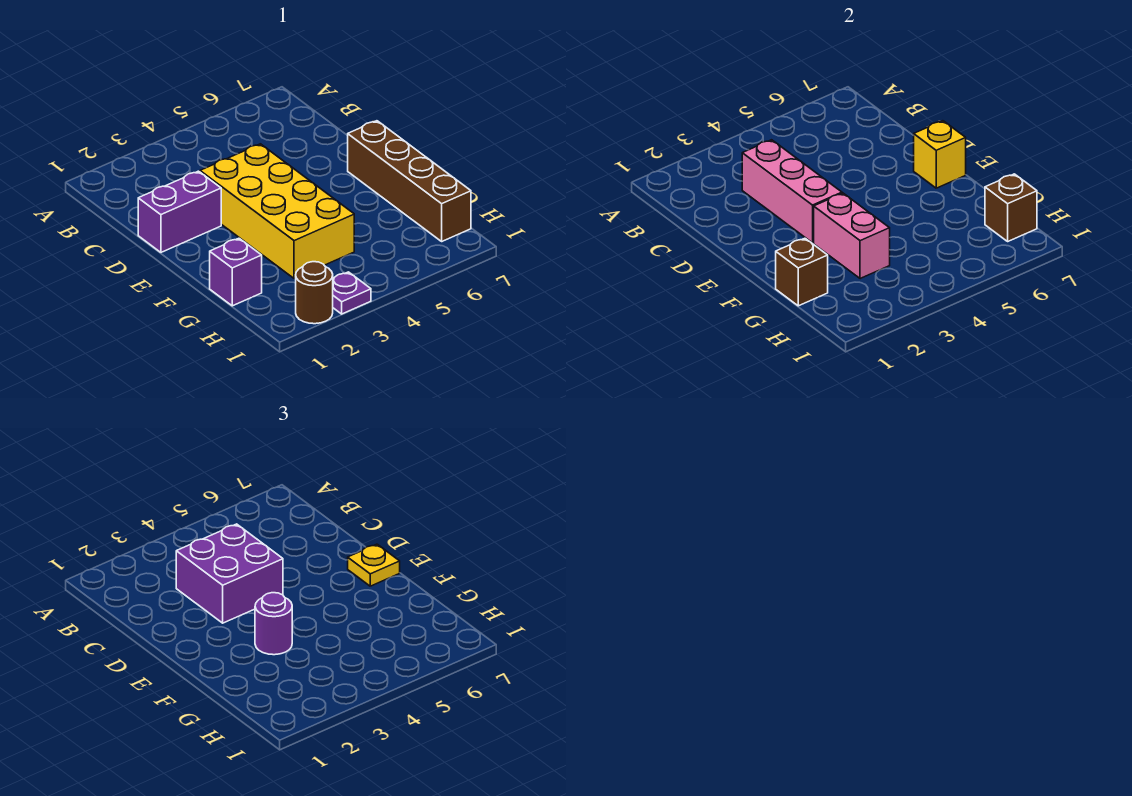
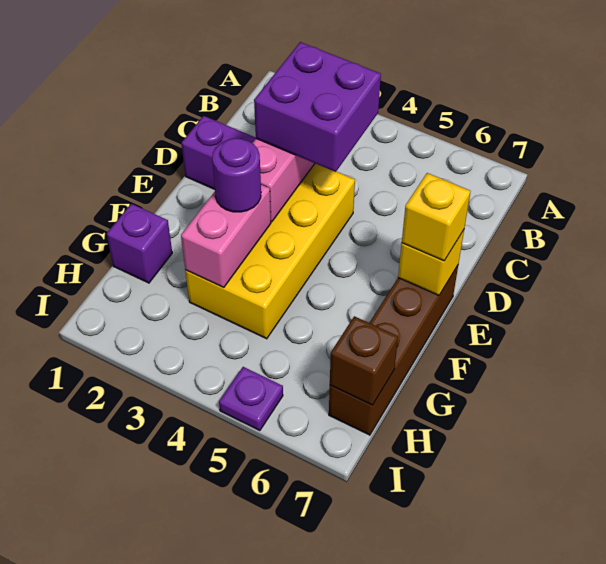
yellow 1x1 plate [348,544,400,586] -> yellow 1x1 brick [402,173,471,261]
brown 1x1 brick [776,238,828,306] -> none
brown 1x1 round brick [296,262,333,324] -> none
purple 1x1 plate [333,272,371,314] -> purple 1x1 plate moved to [219,367,283,431]

